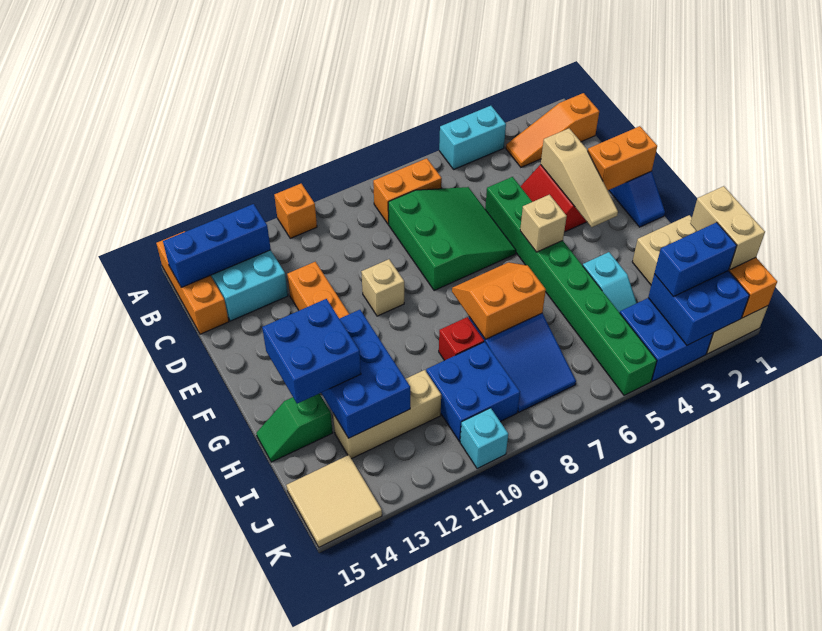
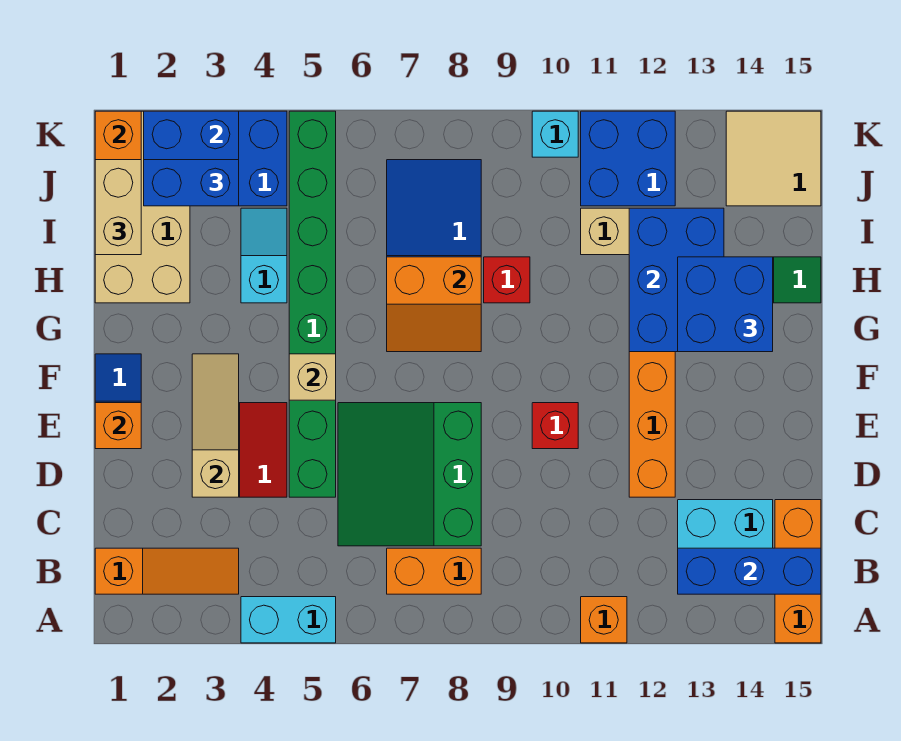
orange 1x2 brick [588,126,657,190] -> orange 1x1 brick [95,403,141,449]
tan 1x1 brick [361,259,404,316] -> red 1x1 brick [532,403,578,449]
blue 2x2 brick [426,342,520,441] -> blue 2x2 brick moved to [581,111,675,206]

